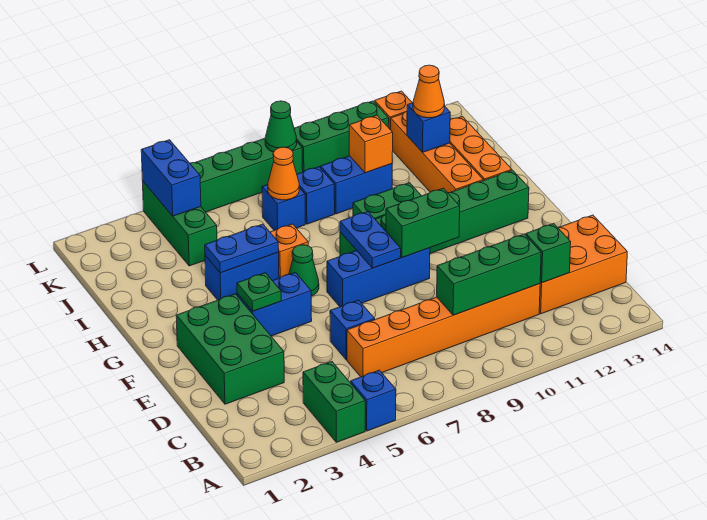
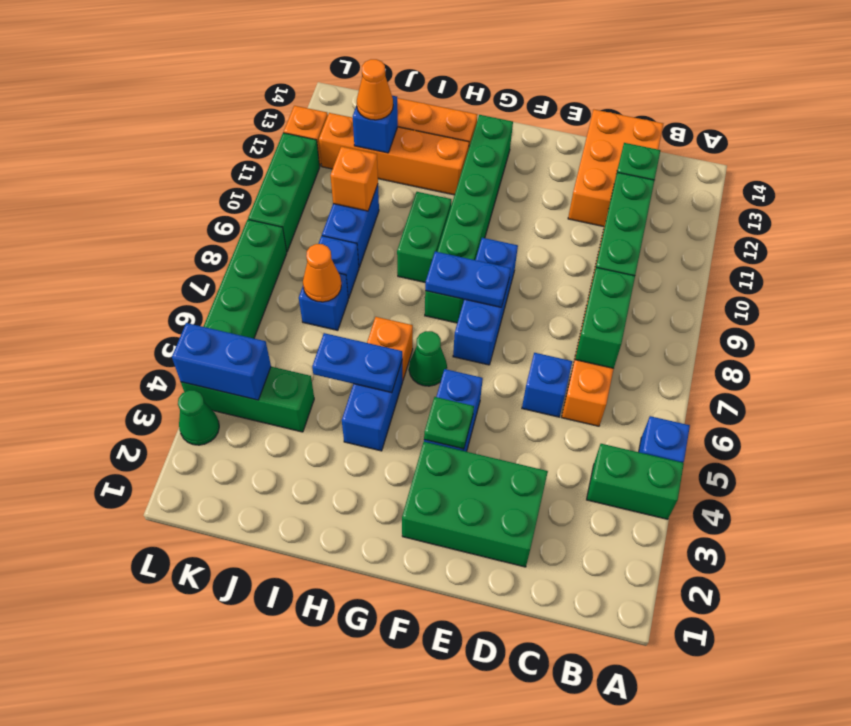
green 1x2 brick [386,188,460,258] -> green 1x2 brick moved to [575,267,635,368]
blue 1x2 plate [205,224,279,273] -> blue 1x2 plate turned to [312,333,402,393]
green 1x1 cone [265,101,297,152] -> green 1x1 cone moved to [178,390,219,445]

